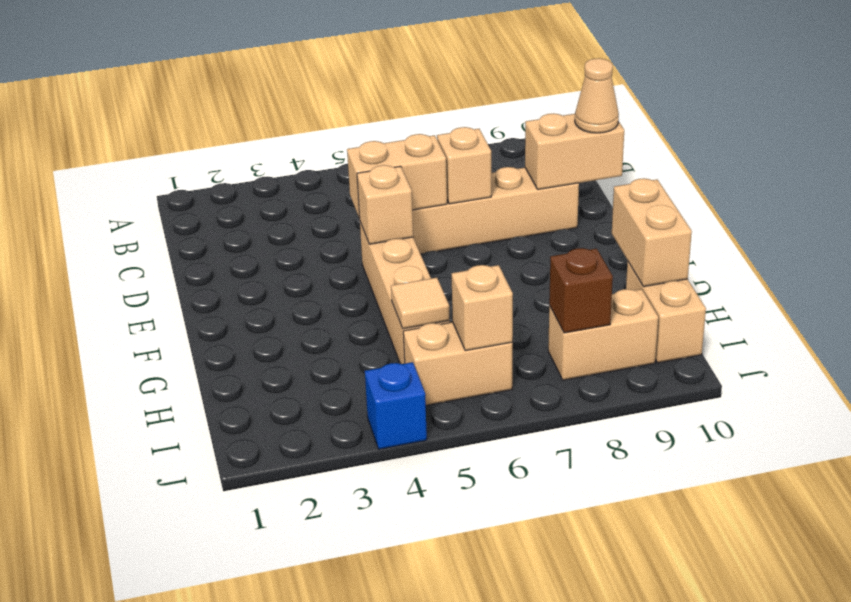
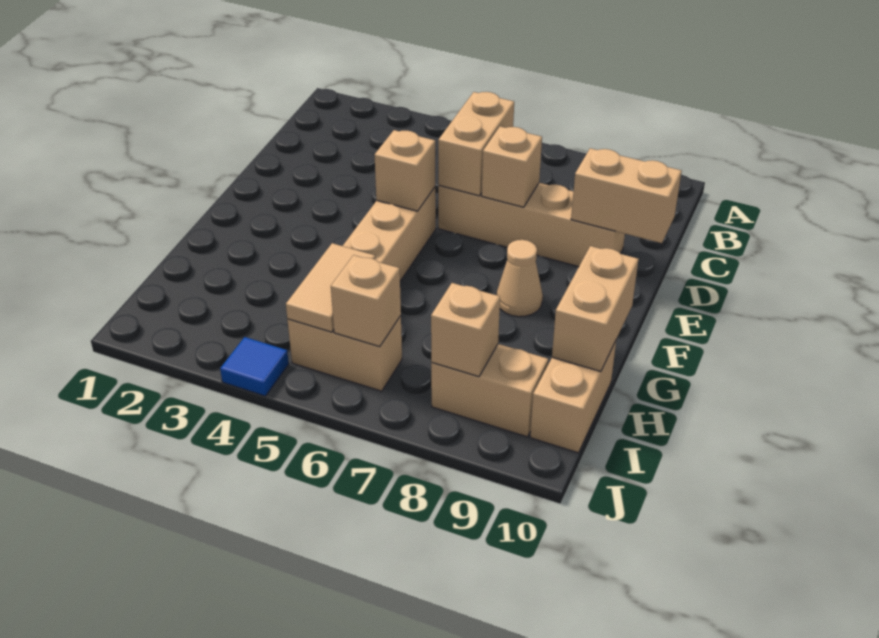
tan 1x2 brick [347,134,447,218] -> tan 1x2 brick turned to [438,92,514,196]
tan 1x1 cone [575,58,619,133] -> tan 1x1 cone moved to [496,240,543,317]
tan 1x1 tile [391,278,450,329] -> tan 1x2 tile [286,243,375,332]
brown 1x1 brick [549,248,613,333] -> tan 1x1 brick [431,283,500,377]
blue 1x1 brick [365,362,427,449] -> blue 1x1 tile [220,337,289,396]

